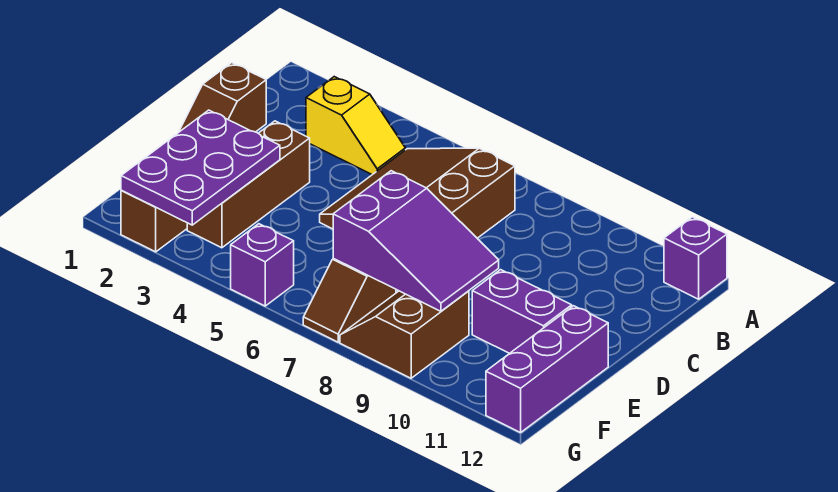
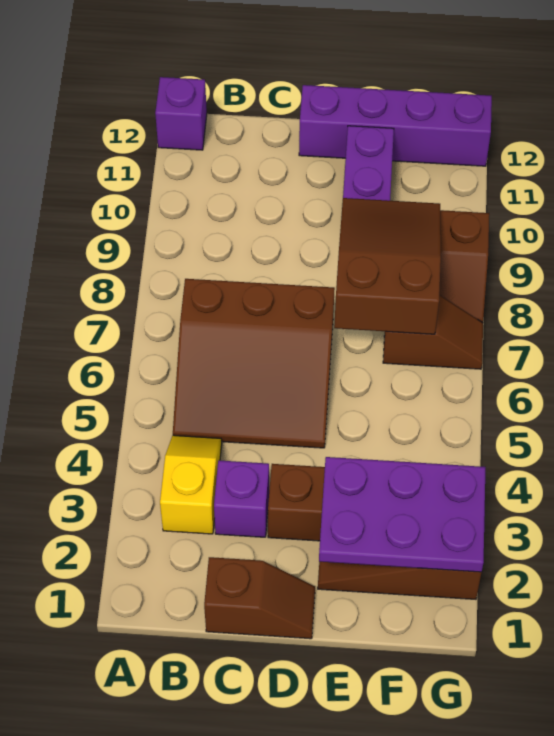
purple 2x3 slope [333,171,499,311] -> brown 2x3 slope [334,198,441,334]
purple 1x3 brick [486,306,608,433] -> purple 1x4 brick [299,85,492,166]
purple 1x1 brick [231,224,294,306] -> purple 1x1 brick moved to [214,460,269,537]

